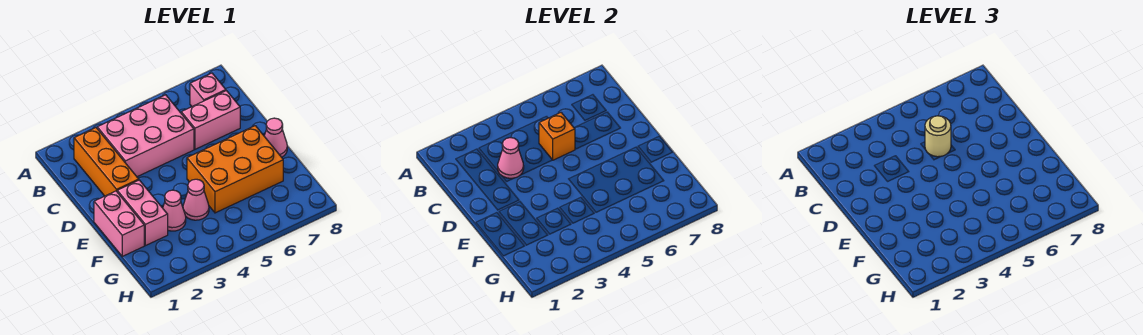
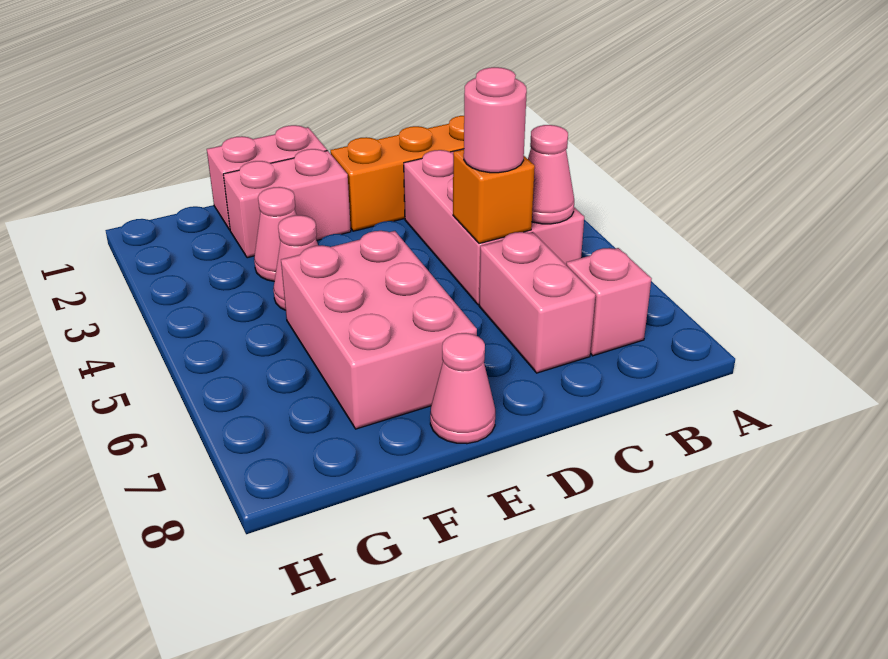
pink 1x1 cone [498,138,524,178] -> pink 1x1 cone moved to [528,125,574,224]
tan 1x1 round brick [925,116,951,157] -> pink 1x1 round brick [464,67,527,173]
orange 2x3 brick [187,126,283,213] -> pink 2x3 brick [281,231,477,429]

